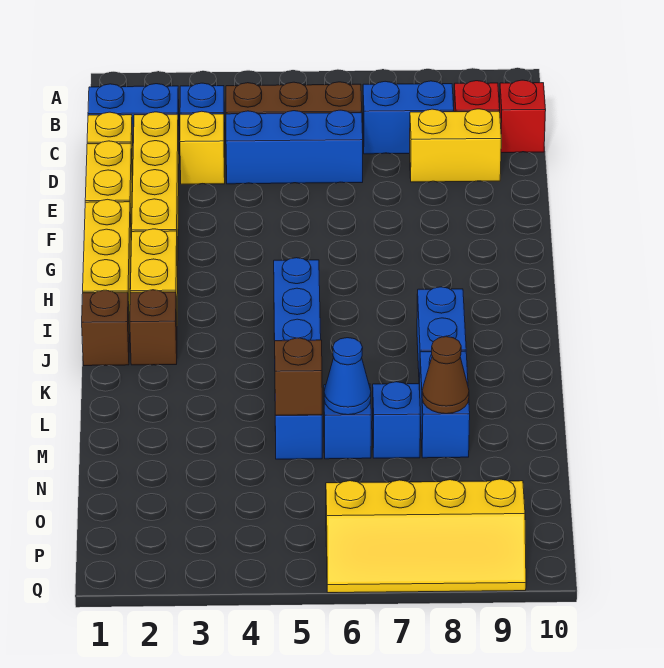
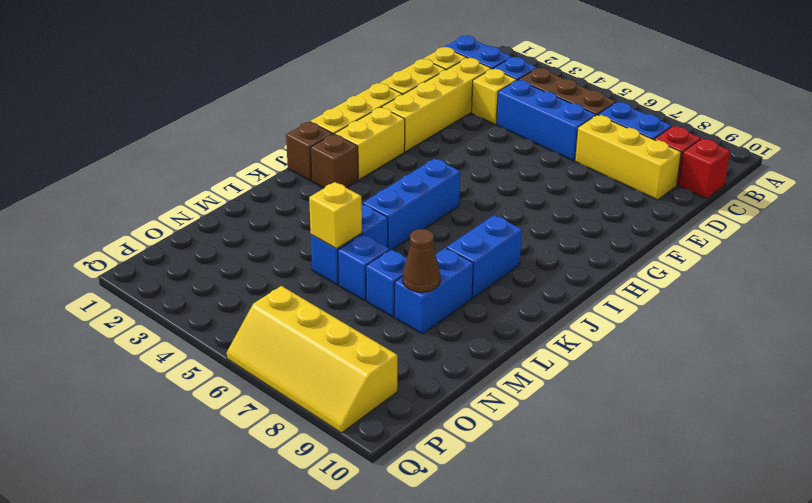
yellow 1x2 brick [410,109,501,182] -> yellow 1x3 brick [575,115,681,200]
brown 1x1 brick [275,338,322,415] -> yellow 1x1 brick [309,182,362,248]
blue 1x1 cone [324,338,371,415] -> none

